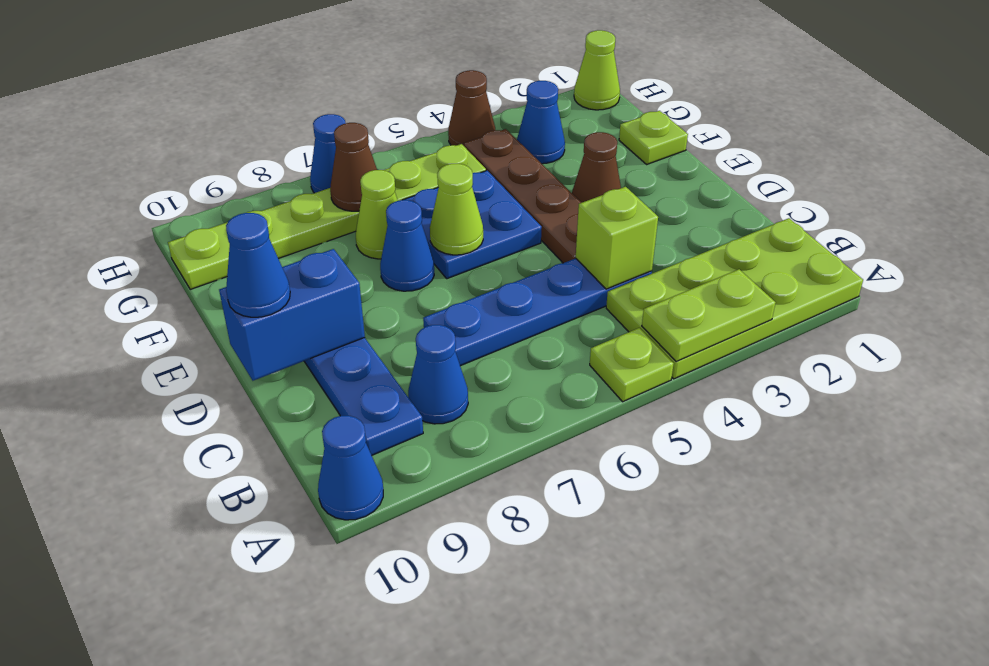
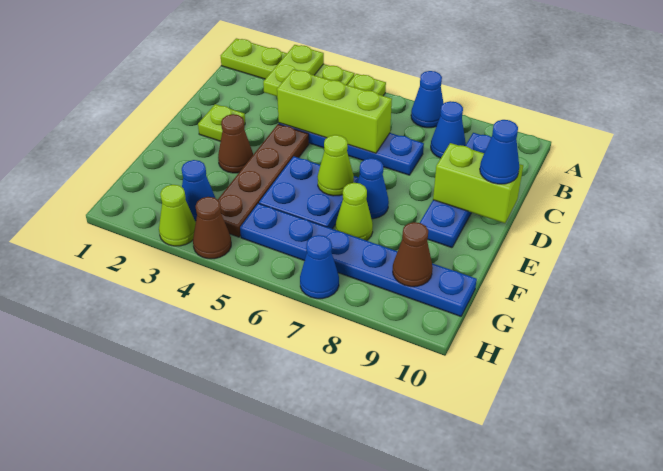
lime 2x4 plate [606,218,863,379] -> lime 1x4 plate [221,38,355,85]
lime 1x2 plate [642,269,776,361] -> lime 1x2 plate turned to [263,45,324,96]
blue 1x1 cone [318,416,383,520] -> blue 1x1 cone moved to [411,71,444,128]
lime 1x1 brick [576,187,658,289] -> lime 1x3 brick [277,69,392,153]
blue 1x2 brick [219,249,365,381] -> lime 1x2 brick [433,143,523,223]
lime 1x1 plate [619,111,688,164] -> lime 1x1 plate moved to [198,104,245,141]
lime 1x6 plate [168,144,486,289] -> blue 1x6 plate [240,203,477,316]
brown 1x1 cone [330,123,377,211] -> brown 1x1 cone moved to [393,222,433,287]
lime 1x1 cone [574,30,620,110] -> lime 1x1 cone moved to [159,185,196,246]

